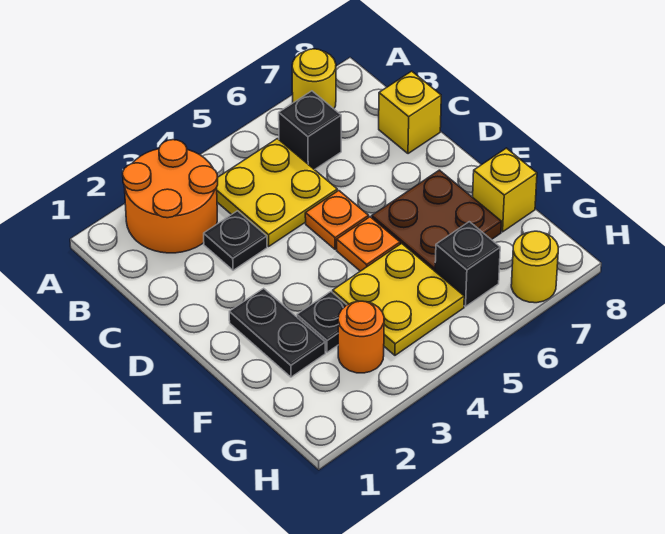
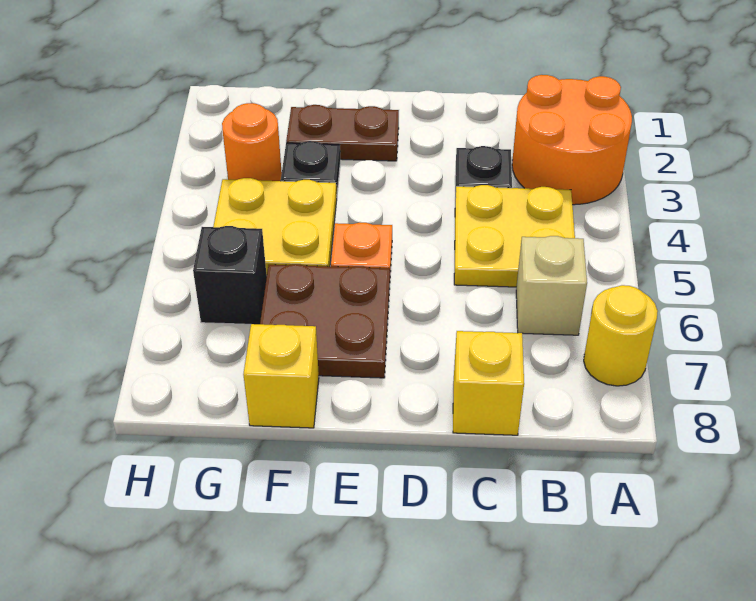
black 1x1 brick [279,91,341,170] -> tan 1x1 brick [516,236,587,335]
orange 1x1 plate [305,191,369,250] -> none
black 1x2 plate [229,288,325,377] -> brown 1x2 plate [286,105,399,161]
yellow 1x1 round brick [511,231,558,303] -> none

